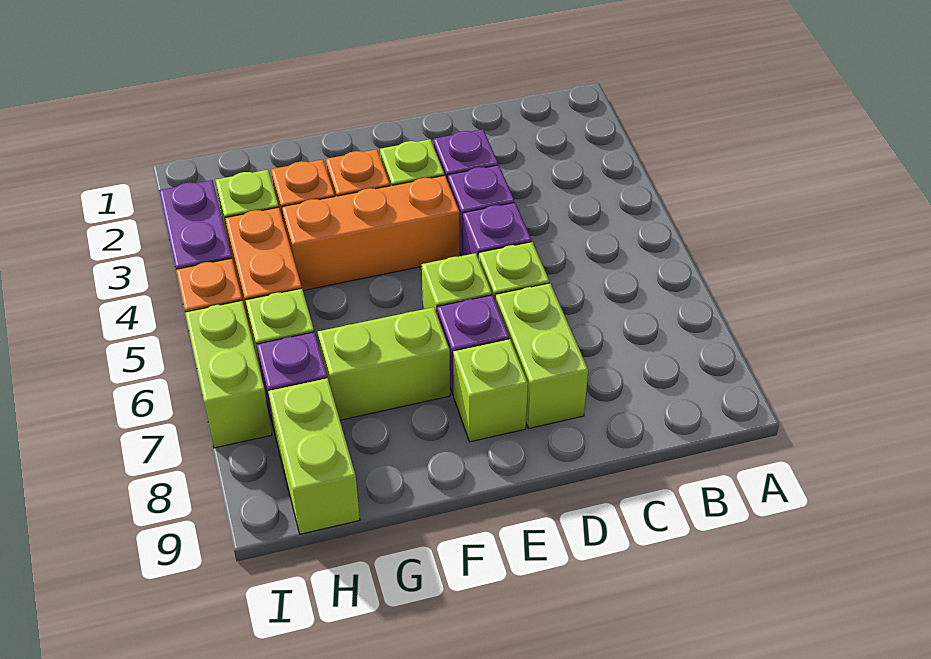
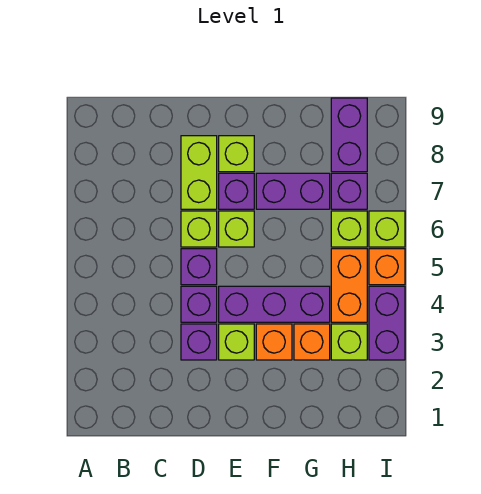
orange 1x3 brick [282,175,460,291] -> purple 1x3 brick [219,286,330,322]
lime 1x2 brick [318,307,450,420] -> purple 1x2 brick [256,173,330,209]
lime 1x2 brick [268,378,360,534] -> purple 1x2 brick [331,98,367,172]
lime 1x2 brick [185,300,272,448] -> lime 1x1 brick [369,211,405,247]

